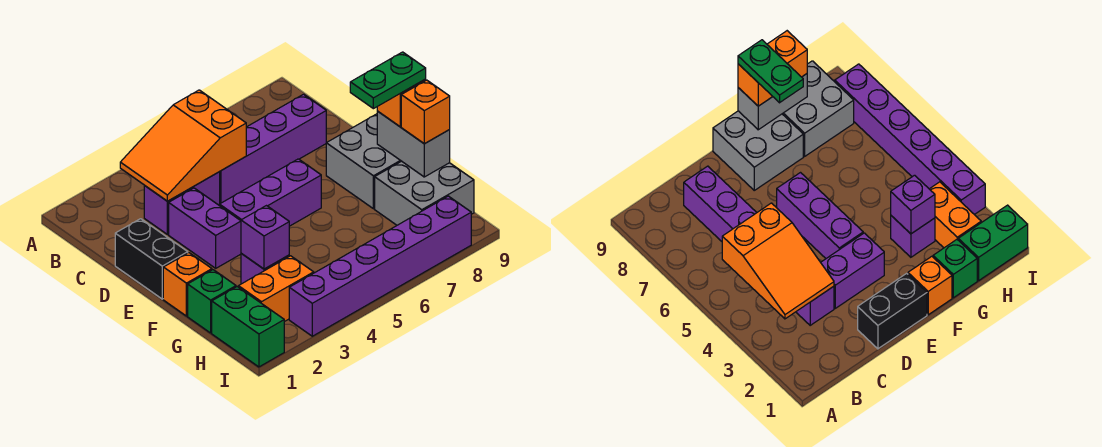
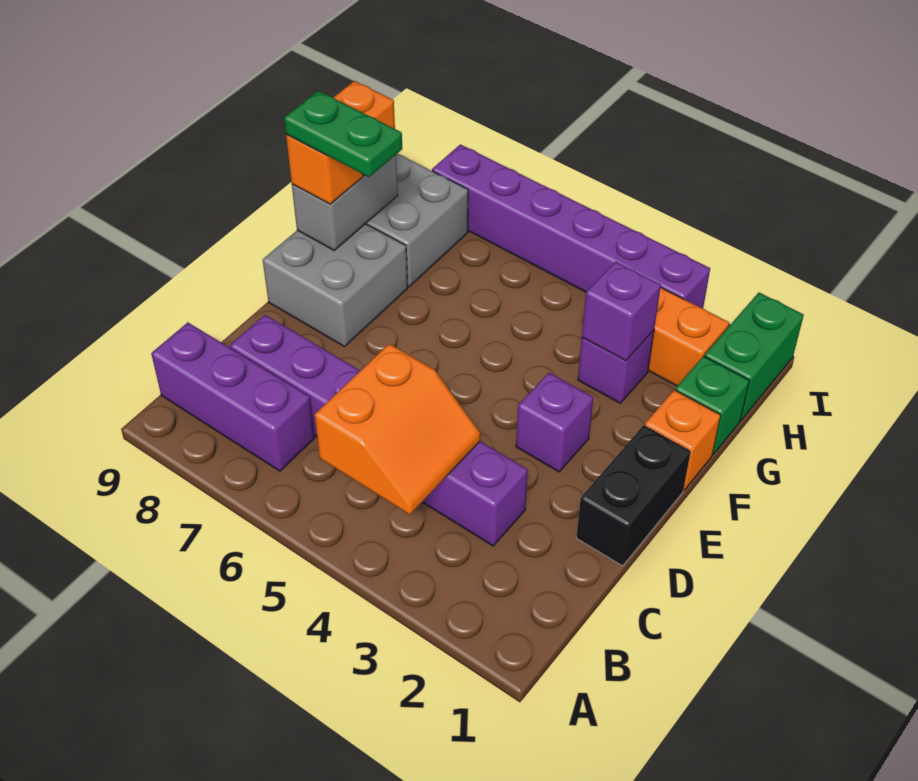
orange 2x3 slope [120,90,246,201] -> orange 2x2 slope [315,344,480,515]
purple 1x2 brick [169,188,241,268] -> purple 1x1 brick [516,373,593,472]
purple 1x3 brick [219,159,321,226] -> purple 1x3 brick moved to [151,323,315,471]

